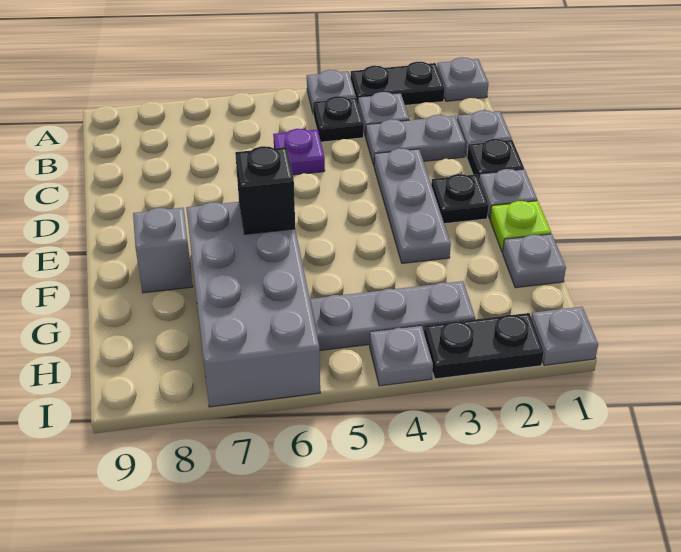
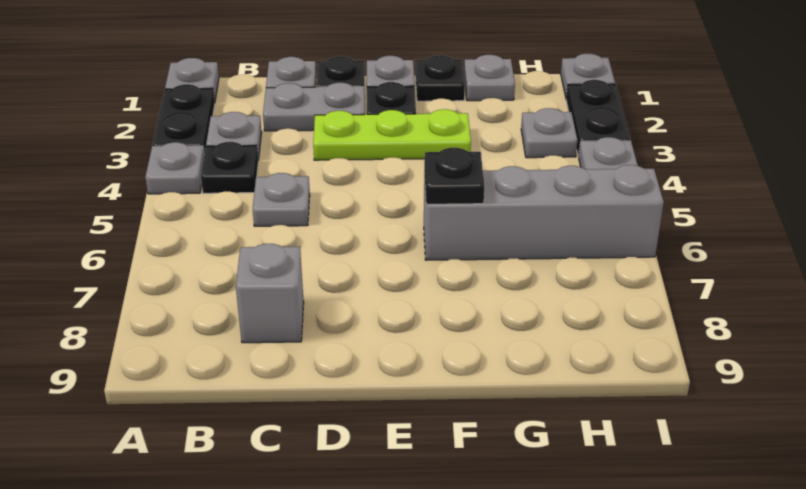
grey 1x2 plate [366,115,465,165] -> grey 1x2 plate turned to [263,83,365,131]
purple 1x1 plate [273,129,325,175] -> grey 1x1 plate [253,173,310,226]
grey 1x3 plate [374,148,451,263] -> lime 1x3 plate [313,109,471,160]
lime 1x1 plate [490,201,551,252] -> black 1x1 plate [416,55,465,101]
grey 2x4 brick [186,202,320,407] -> grey 1x4 brick [424,165,664,260]
black 1x1 brick [235,146,295,234] -> black 1x1 plate [424,148,484,204]
grey 1x1 brick [133,208,193,293] -> grey 1x1 brick moved to [236,244,304,343]
grey 1x3 plate [310,281,475,350] -> grey 1x1 plate [521,108,578,158]

